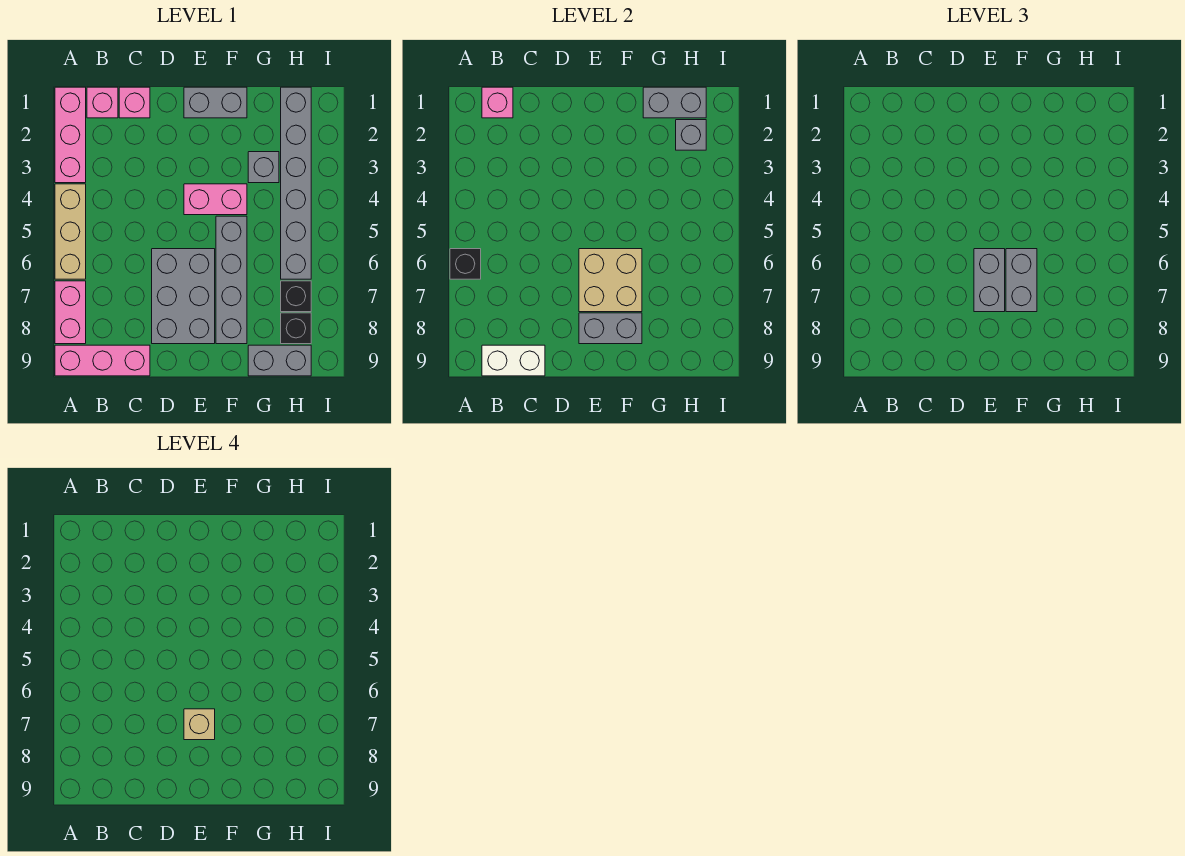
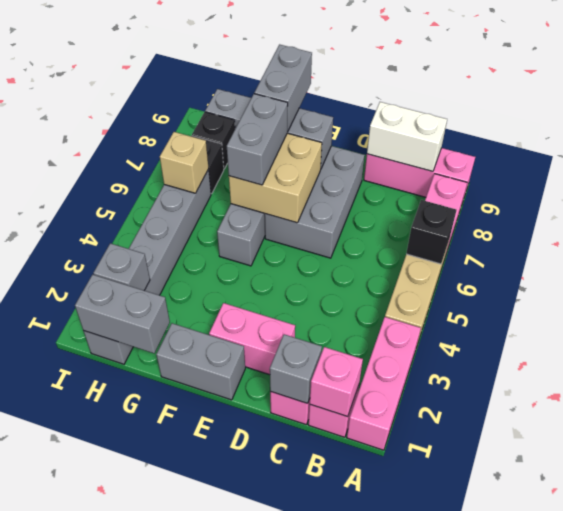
pink 1x2 brick [184,184,247,215] -> pink 1x2 brick moved to [209,303,295,375]
grey 1x2 brick [974,249,1005,312] -> grey 1x2 brick moved to [254,45,312,132]
tan 1x1 brick [184,709,215,740] -> tan 1x1 brick moved to [160,132,209,193]
grey 1x1 brick [248,152,279,183] -> grey 1x1 brick moved to [270,334,322,403]

